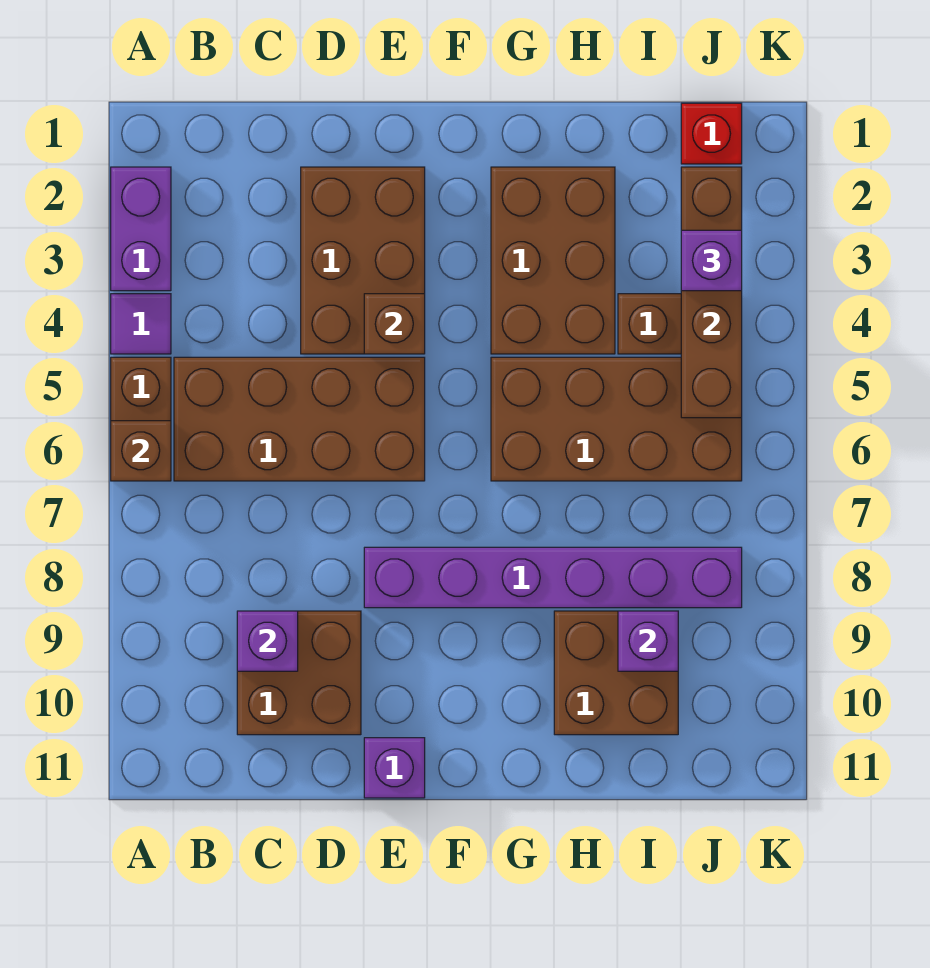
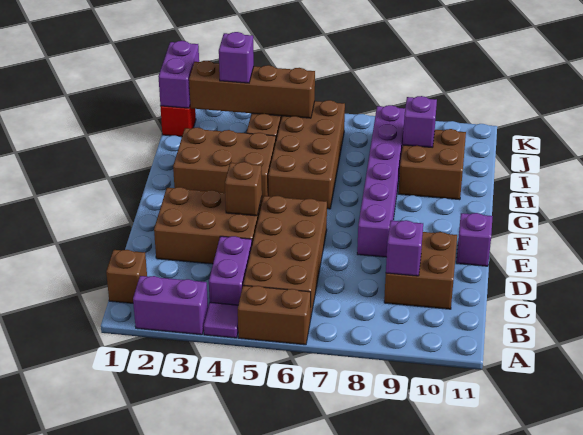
brown 1x1 brick [111,421,171,481] -> brown 1x1 brick moved to [106,250,147,303]
none -> purple 1x2 brick [209,236,252,305]
none -> purple 1x2 brick [158,41,199,108]

